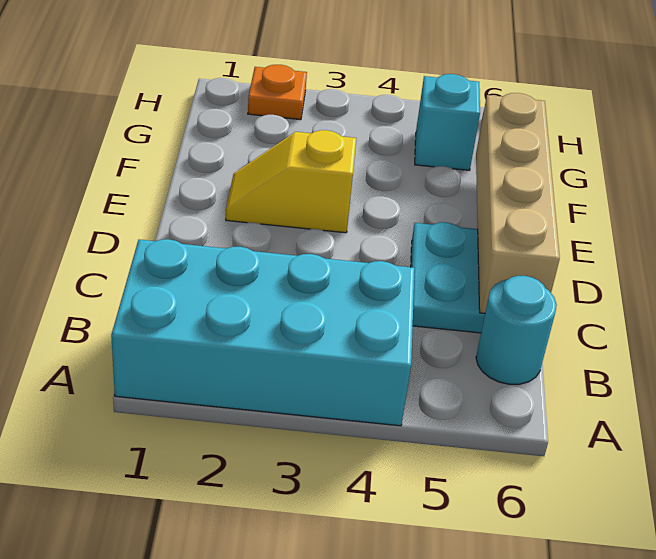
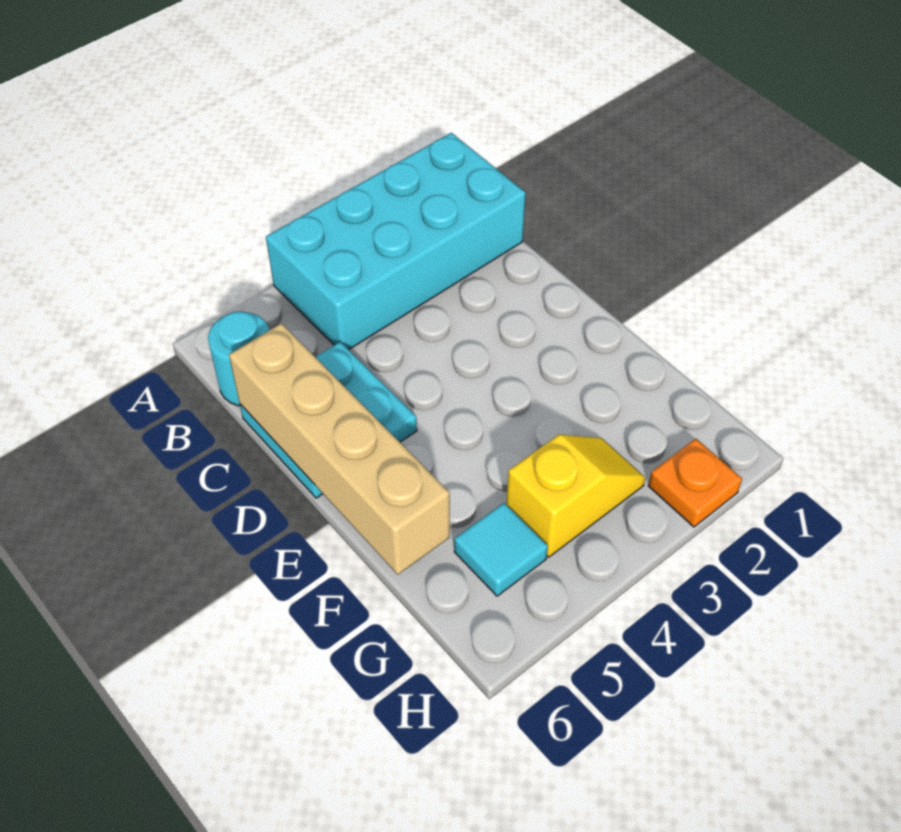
yellow 1x2 slope [226,130,356,233] -> yellow 1x2 slope moved to [506,434,645,557]
cyan 1x1 brick [415,74,480,170] -> cyan 1x1 tile [454,503,548,596]

